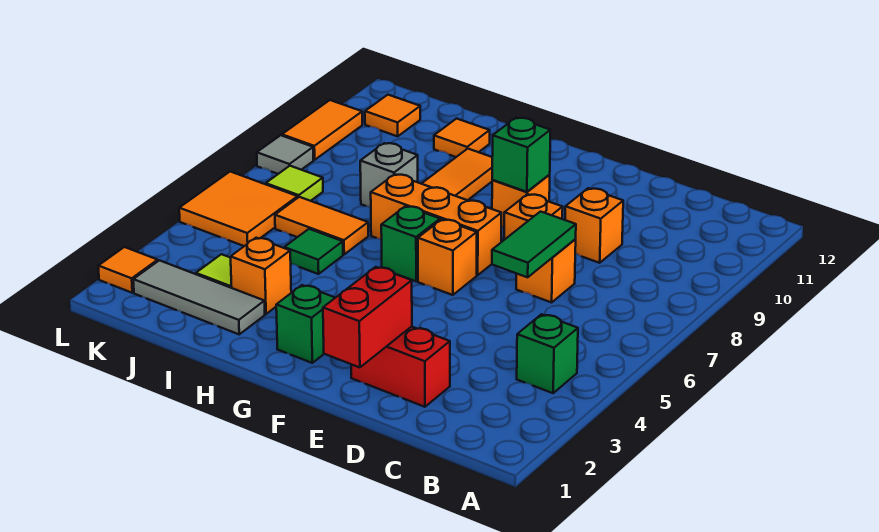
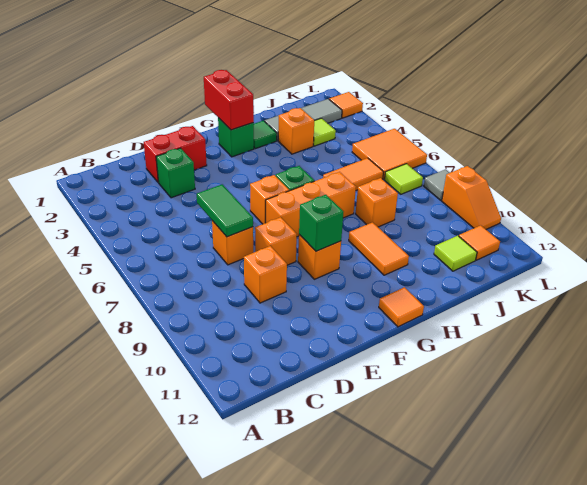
green 1x1 brick [517,314,578,393] -> green 1x1 brick moved to [156,148,195,198]
red 1x2 brick [323,267,412,367] -> red 1x2 brick moved to [204,70,254,130]
green 1x1 tile [284,229,343,274] -> green 1x1 tile moved to [254,121,277,149]
grey 1x1 brick [360,143,418,207] -> orange 1x1 brick [356,178,398,227]
orange 1x1 tile [434,119,490,157] -> orange 1x1 tile moved to [379,287,424,327]
none -> lime 1x1 tile [434,236,477,271]
orange 1x2 tile [282,100,362,160] -> orange 1x2 slope [442,166,501,229]

